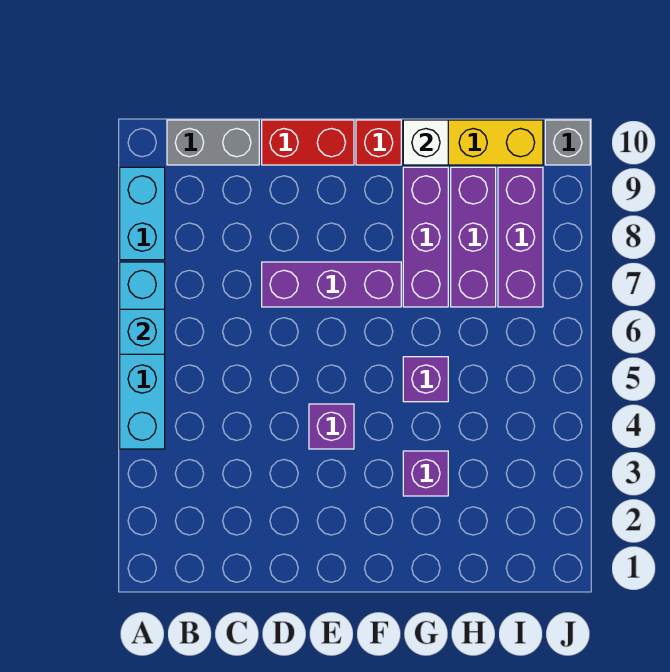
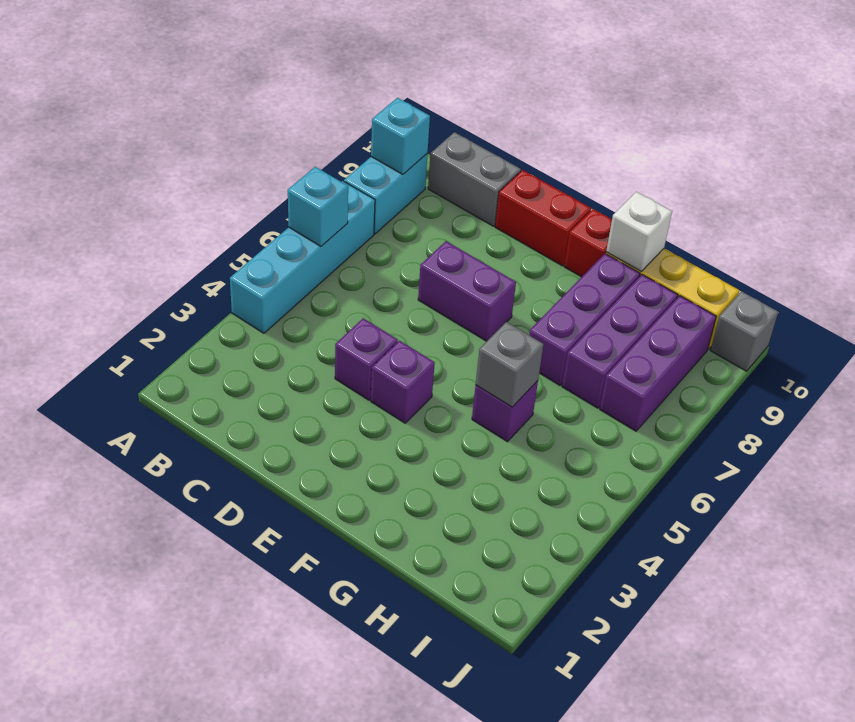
none -> cyan 1x1 brick [371,98,430,174]
purple 1x3 brick [262,262,401,307] -> purple 1x2 brick [418,241,516,341]
purple 1x1 brick [403,451,448,496] -> purple 1x1 brick moved to [335,318,398,400]
none -> grey 1x1 brick [476,322,544,407]

